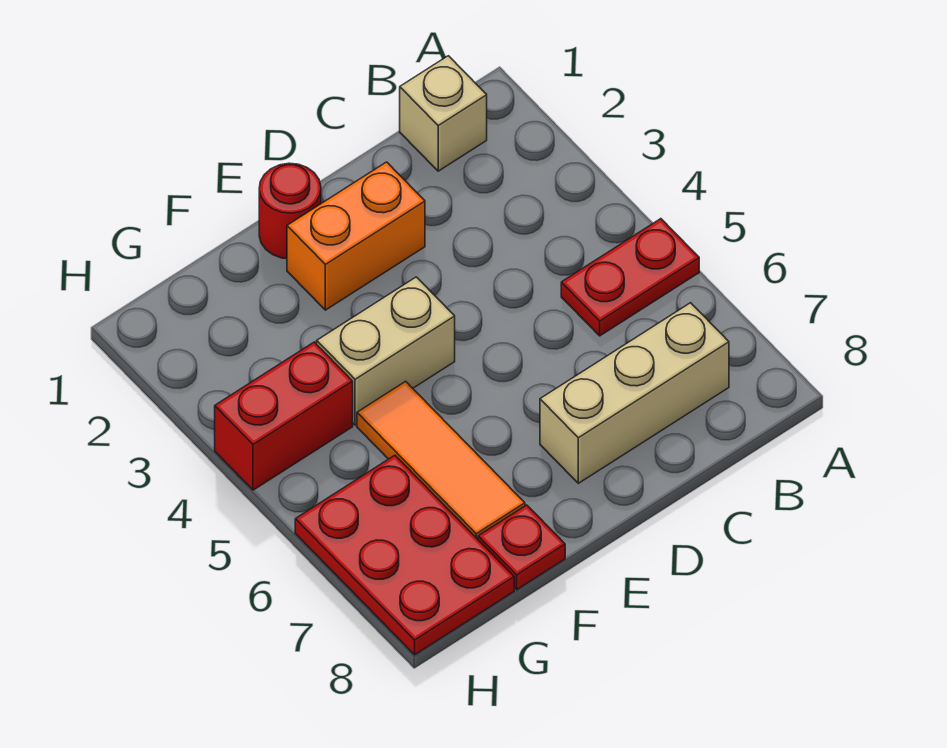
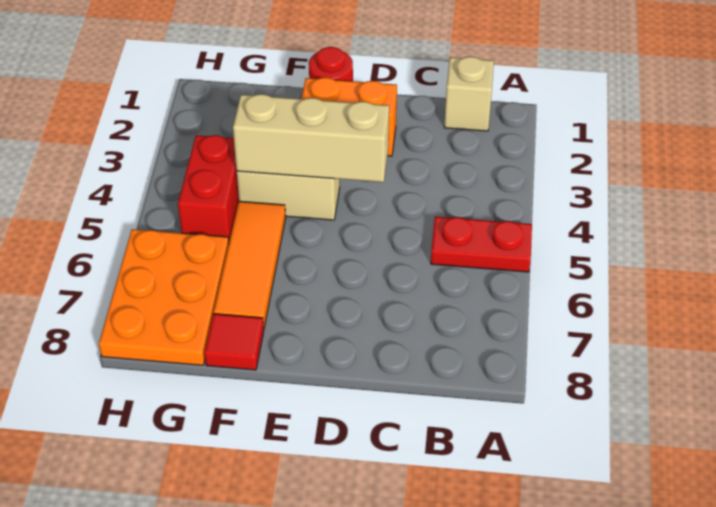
tan 1x3 brick [540,303,729,483] -> tan 1x3 brick moved to [233,94,389,182]
red 1x1 plate [478,505,565,590] -> red 1x1 tile [204,314,264,370]
red 1x2 brick [215,342,353,490] -> red 1x2 brick turned to [178,135,239,242]
red 2x3 plate [295,455,514,655] -> orange 2x3 plate [99,229,229,365]

